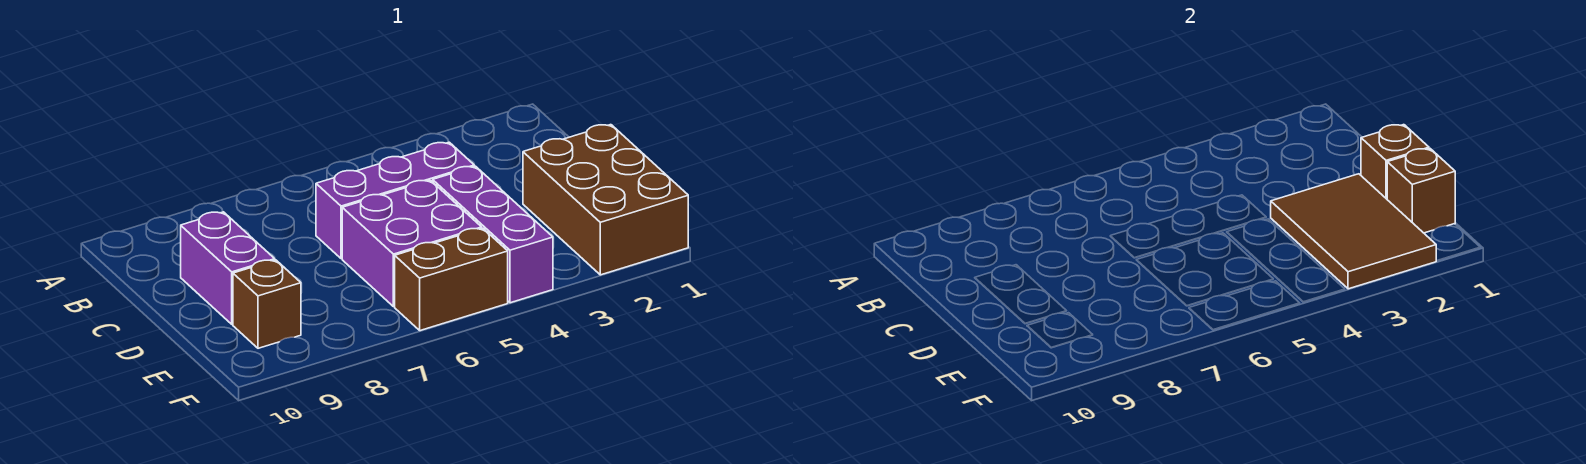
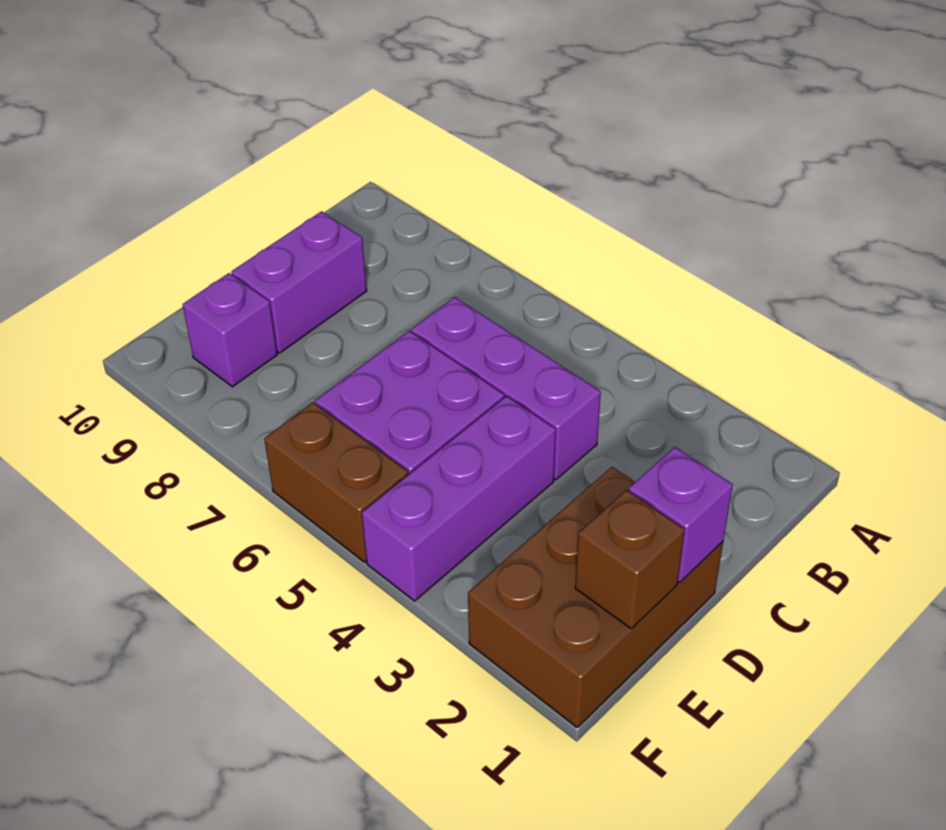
brown 1x1 brick [1361,125,1429,199] -> purple 1x1 brick [629,447,733,583]
brown 2x3 tile [1271,174,1436,289] -> none
brown 1x1 brick [233,260,301,348] -> purple 1x1 brick [183,273,277,387]

